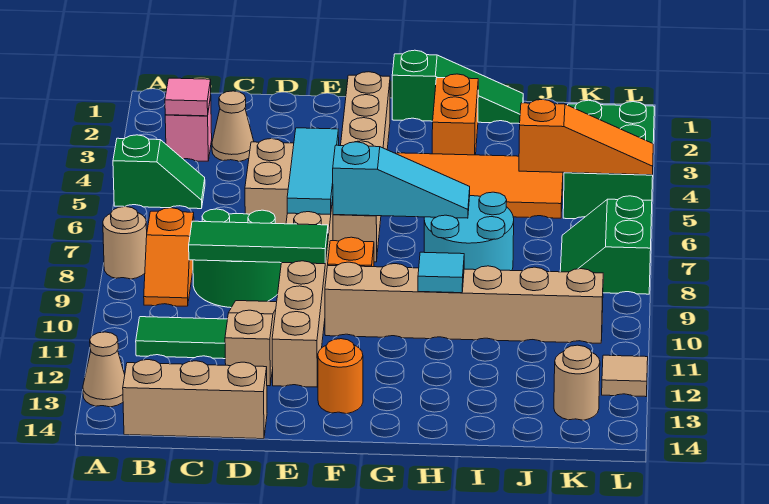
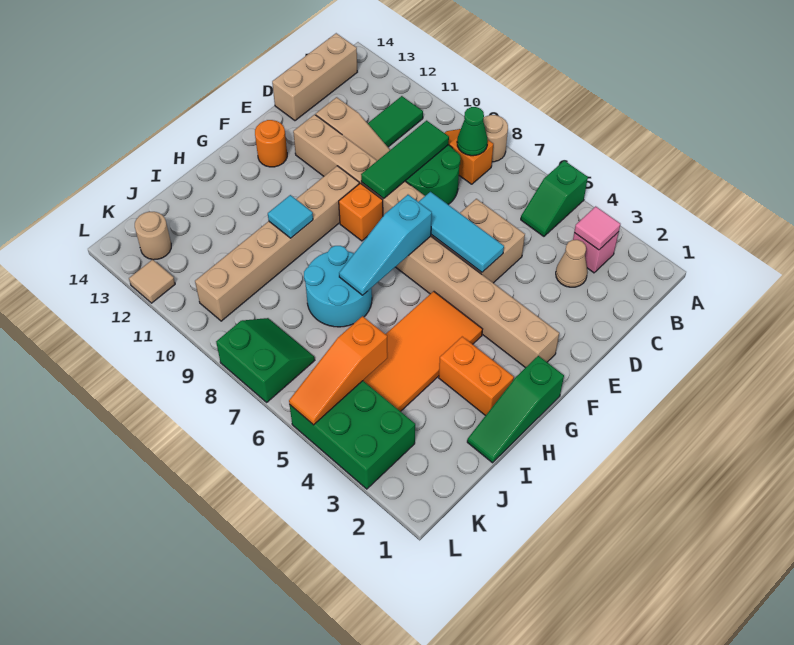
tan 1x1 cone [83,332,125,407] -> none
none -> green 1x1 cone [457,107,488,156]

